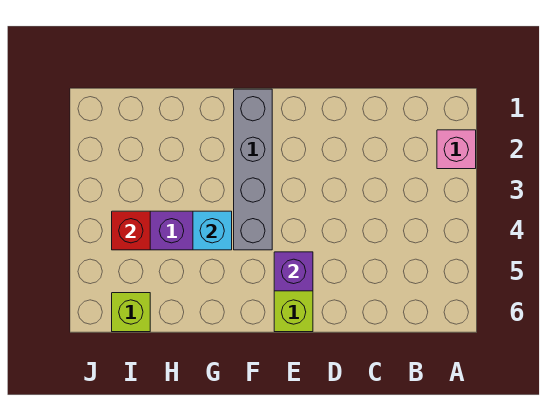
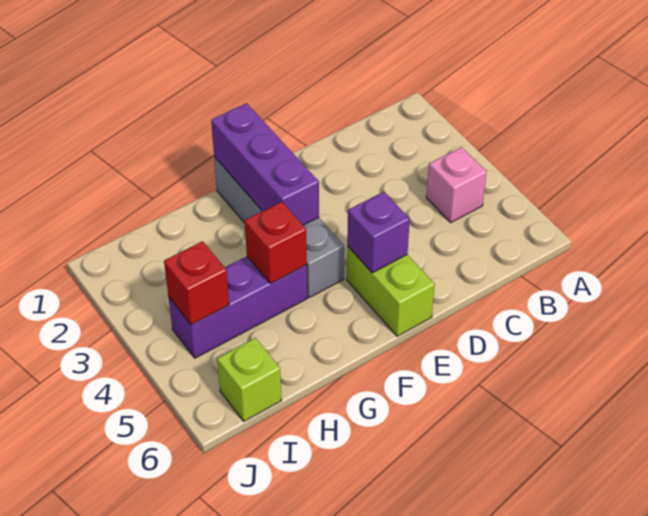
pink 1x1 brick [437,130,476,169] -> pink 1x1 brick moved to [426,147,487,222]
none -> purple 1x3 brick [211,103,319,225]
cyan 1x1 brick [193,211,232,250] -> red 1x1 brick [245,202,307,284]

